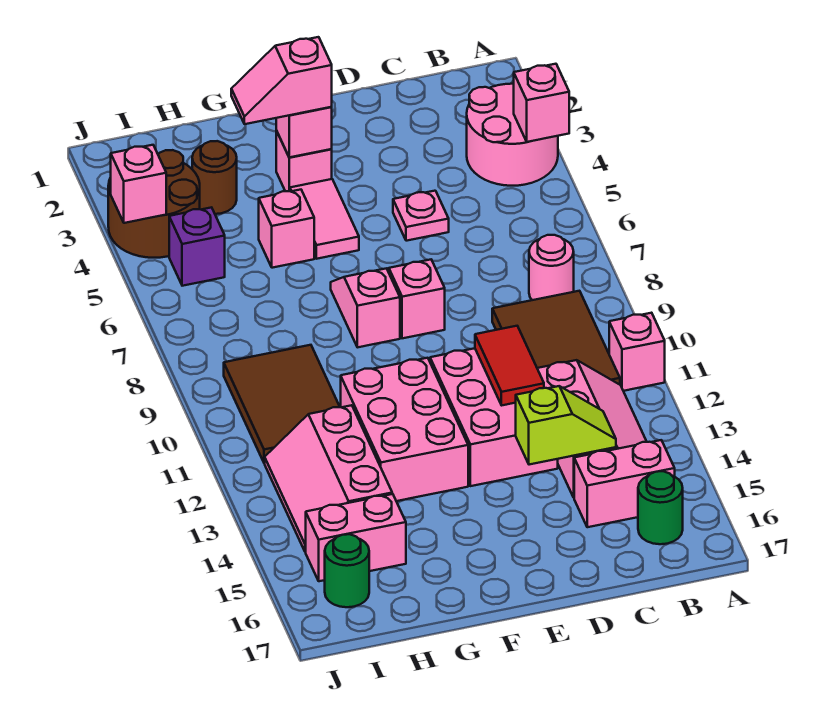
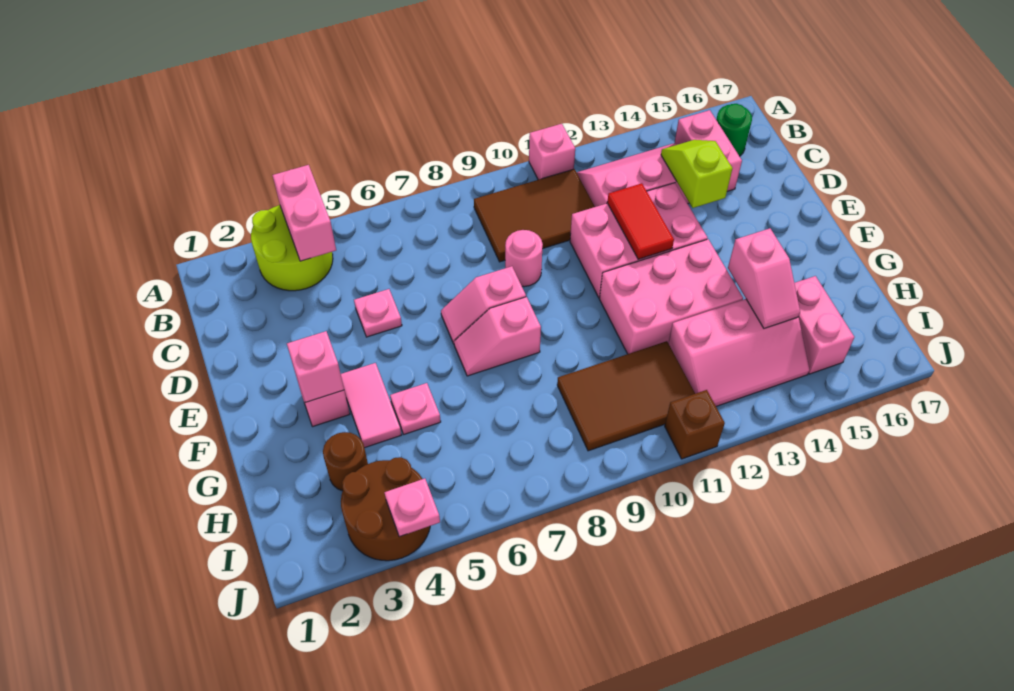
pink 2x2 round brick [467,84,558,186] -> lime 2x2 round brick [251,205,333,291]
pink 1x1 brick [514,64,569,142] -> pink 1x2 brick [272,165,336,261]
pink 1x1 round brick [529,235,574,300] -> pink 1x1 round brick moved to [505,230,543,287]
red 1x2 tile [475,326,544,405] -> red 1x2 tile turned to [607,183,674,259]
pink 1x2 slope [231,37,332,124] -> pink 1x2 slope moved to [728,228,800,328]
pink 1x2 tile [290,179,359,259] -> pink 1x2 tile turned to [341,363,401,448]
pink 1x1 brick [259,190,314,268] -> pink 1x1 plate [390,383,441,434]
purple 1x1 brick [169,207,225,286] -> none
green 1x1 round brick [325,534,369,607] -> none
pink 1x1 brick [111,145,166,223] -> pink 1x1 plate [384,479,440,537]
none -> brown 1x1 brick [665,390,725,459]

